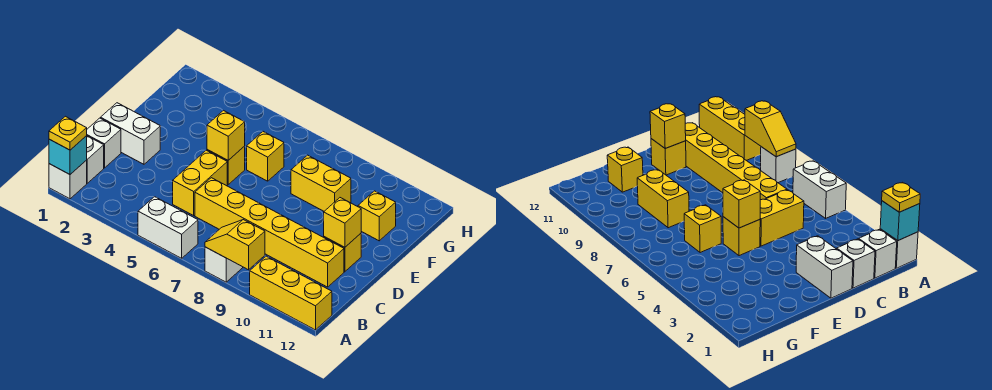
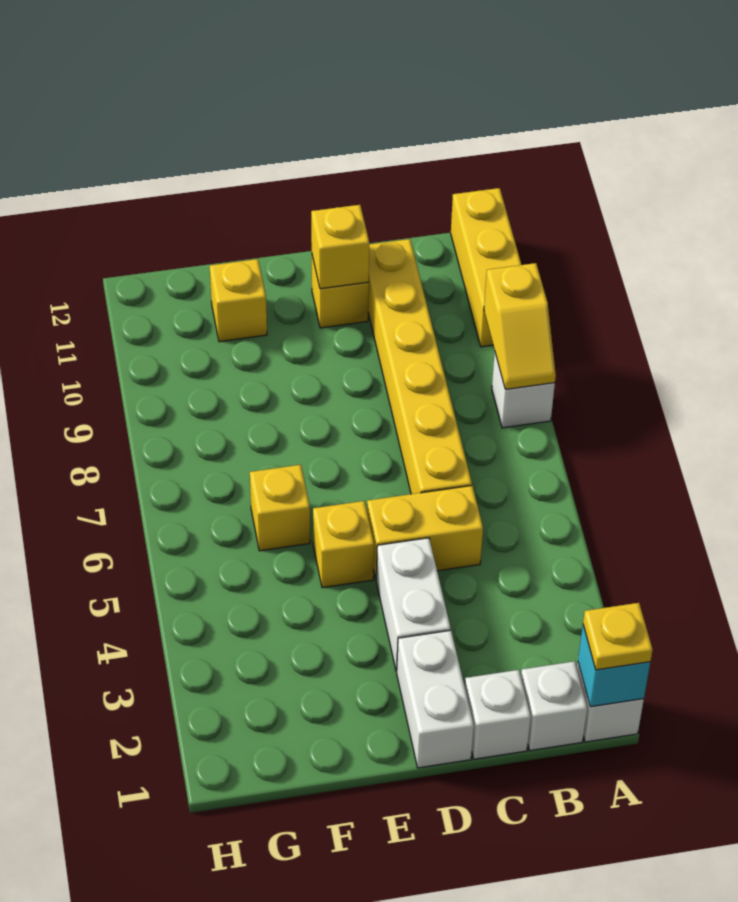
white 1x2 brick [138,197,198,258] -> white 1x2 brick moved to [376,538,451,671]
yellow 1x1 brick [207,111,245,160] -> none
yellow 1x2 brick [291,155,351,211] -> none

